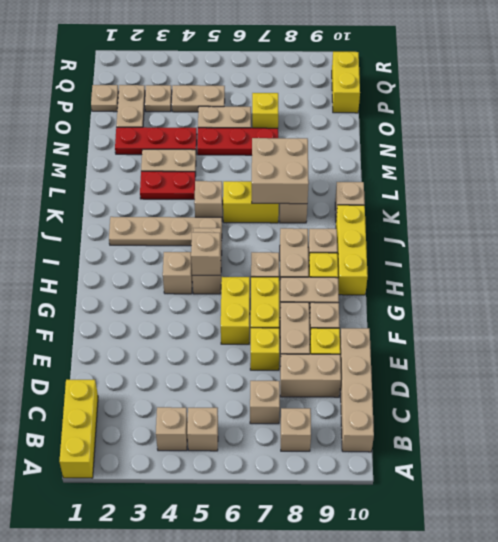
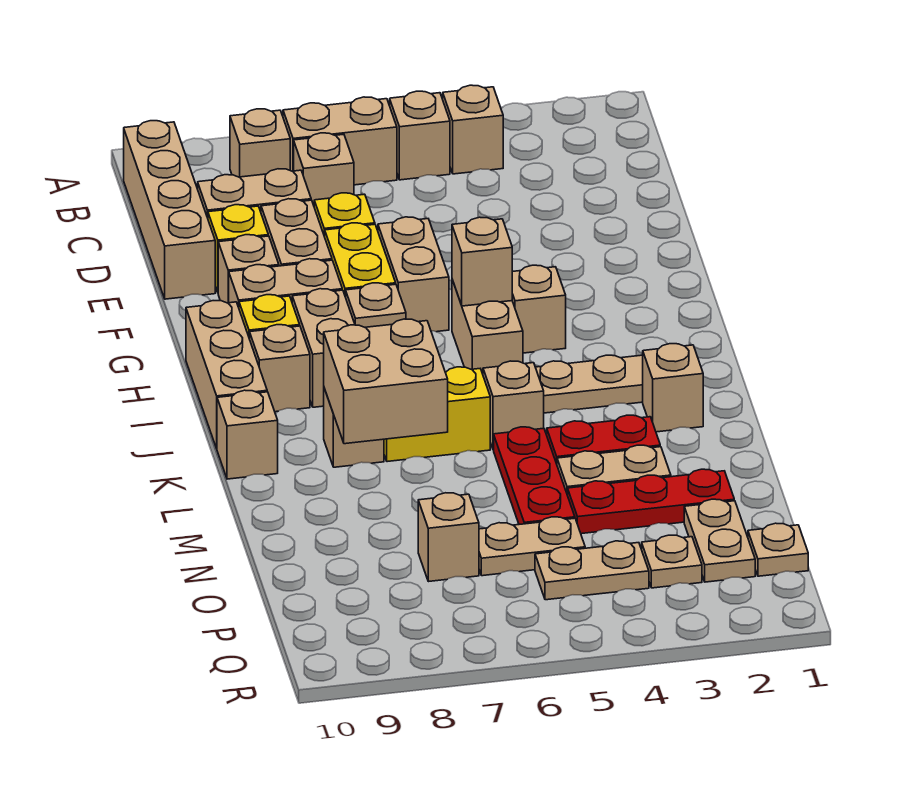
yellow 1x3 brick [59,380,98,478] -> none
none -> tan 1x2 brick [283,97,397,185]
yellow 1x2 brick [221,277,250,344] -> tan 1x2 brick [378,217,449,332]
yellow 1x3 brick [336,205,368,295] -> tan 1x3 brick [186,301,267,449]
none -> tan 1x1 brick [643,344,703,432]
red 1x3 plate [197,128,278,155] -> red 1x3 plate turned to [494,427,575,524]
yellow 1x1 brick [252,93,278,128] -> tan 1x1 brick [418,493,479,582]
yellow 1x2 brick [332,52,360,113] -> none

